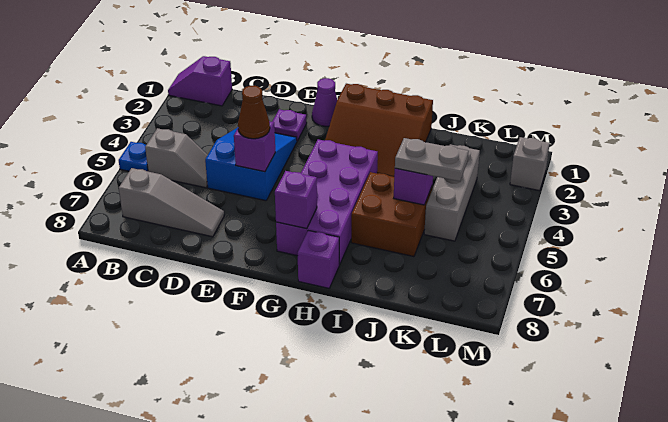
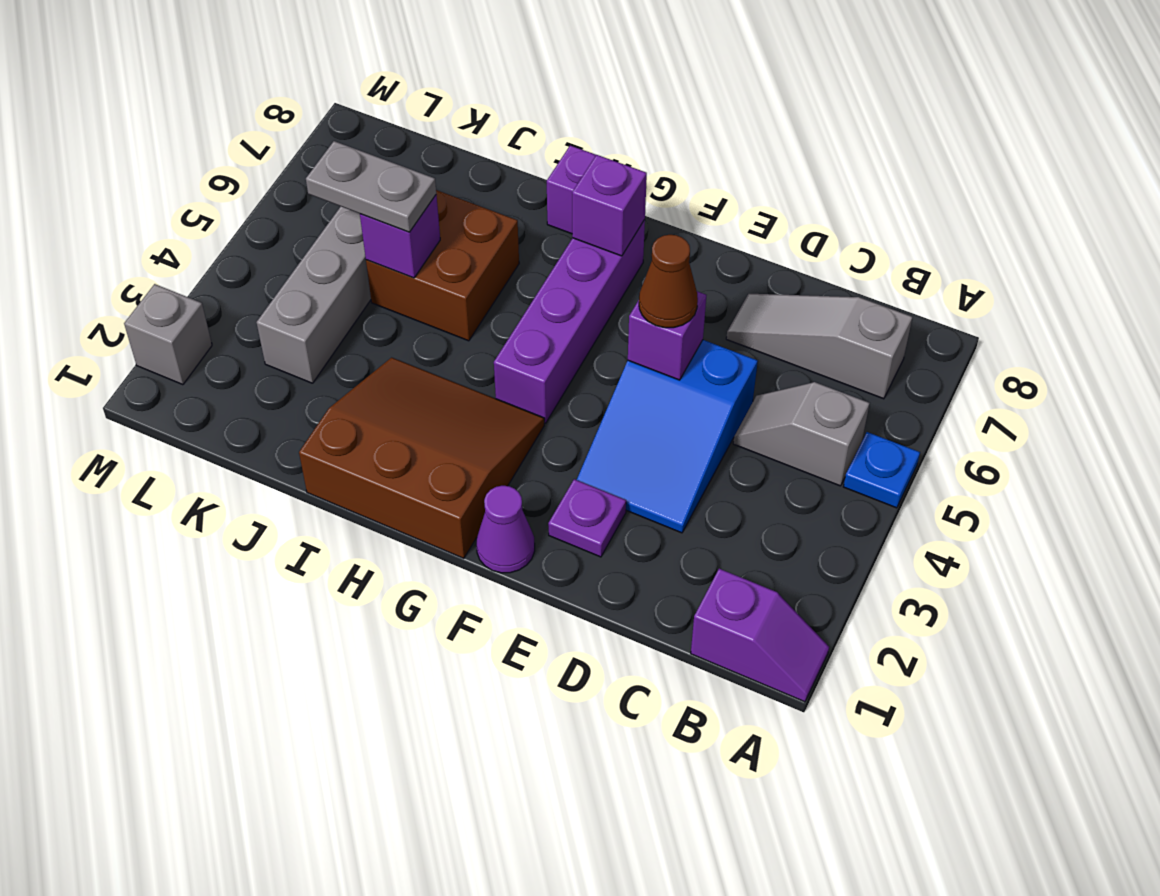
purple 2x4 brick [276,139,378,265] -> purple 1x4 brick [494,220,645,423]

